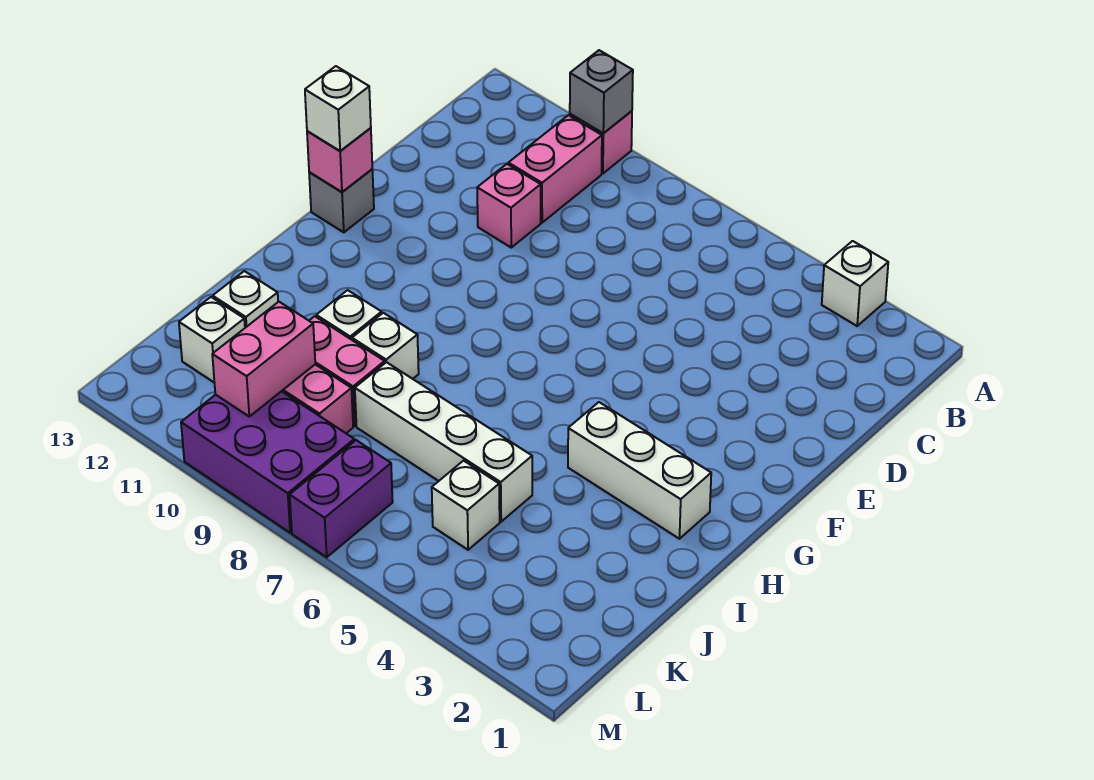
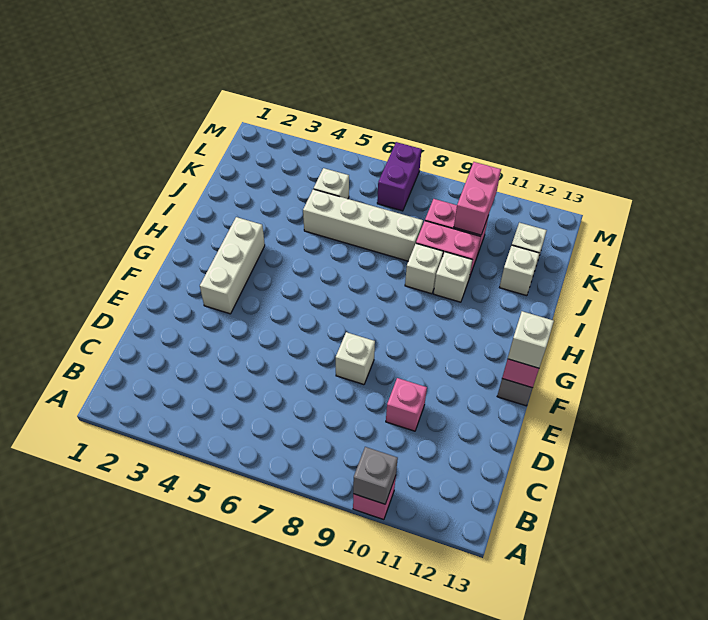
white 1x1 brick [822,241,888,326] -> white 1x1 brick moved to [336,332,375,385]
pink 1x2 brick [508,115,602,223] -> none
white 1x3 brick [568,402,711,539] -> white 1x3 brick turned to [200,217,265,314]
purple 2x3 brick [181,391,354,533] -> none

